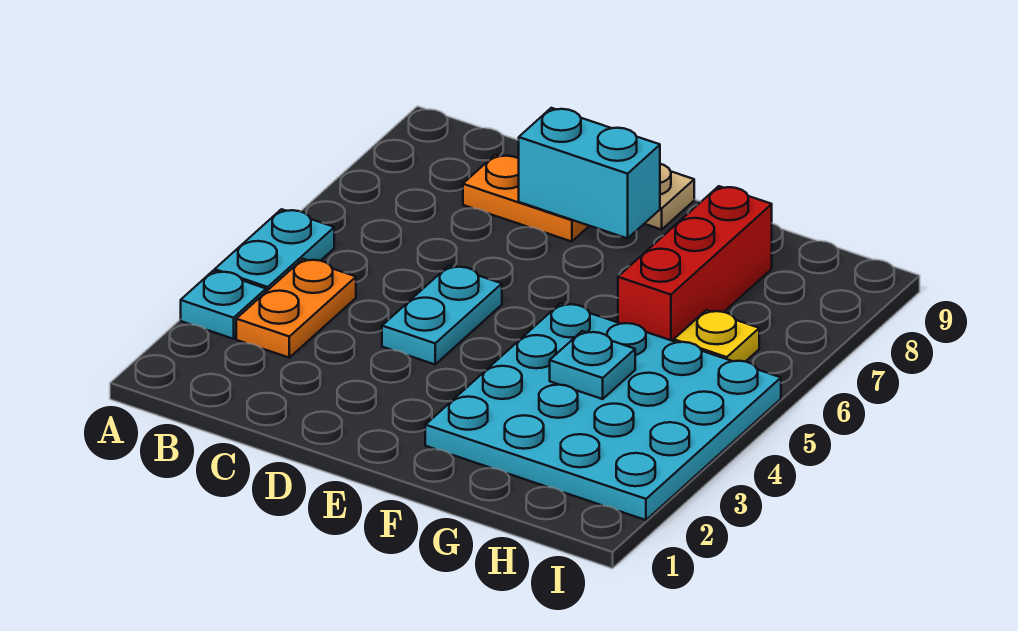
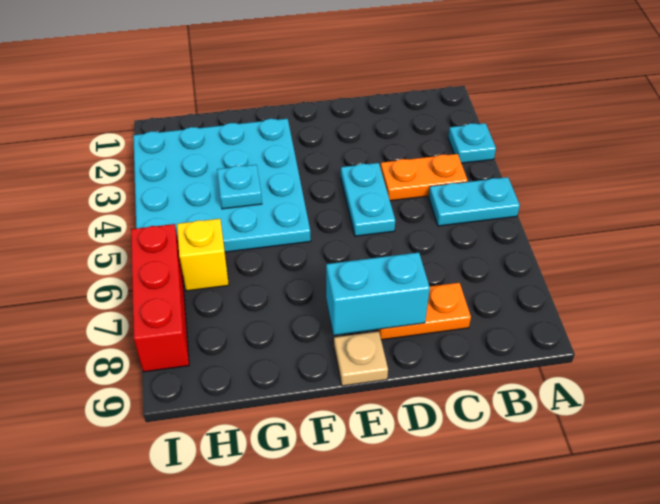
cyan 1x2 plate [215,209,334,292] -> cyan 1x2 plate turned to [429,177,520,226]
orange 1x2 plate [236,259,356,358] -> orange 1x2 plate turned to [381,154,468,201]
red 1x3 brick [618,186,772,341] -> red 1x3 brick moved to [131,224,189,372]
yellow 1x1 plate [674,310,759,362] -> yellow 1x1 brick [177,219,229,291]

